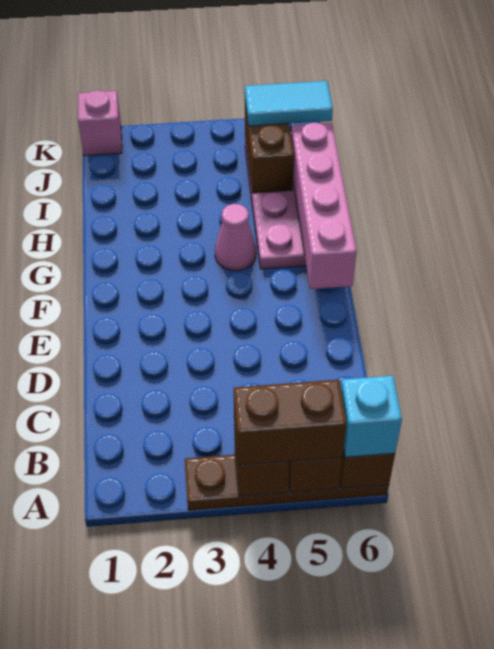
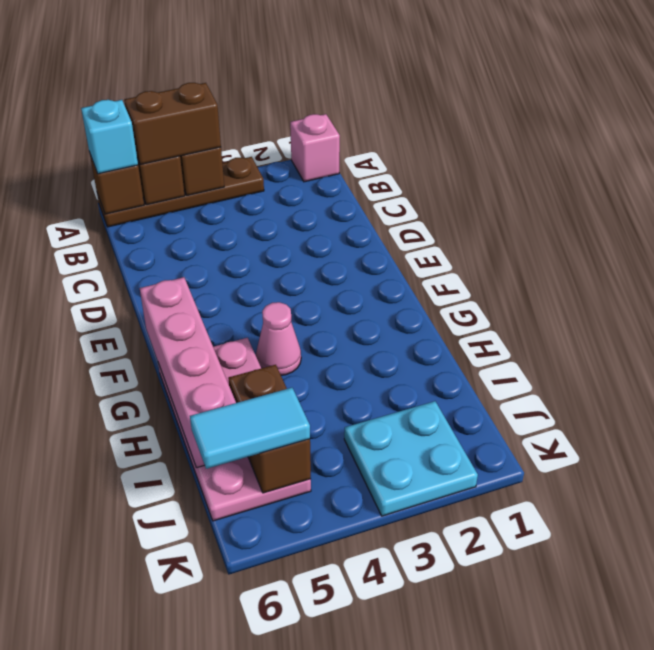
none -> cyan 2x2 plate [344,401,478,516]
pink 1x1 brick [78,90,122,156] -> pink 1x1 brick moved to [290,114,340,182]

